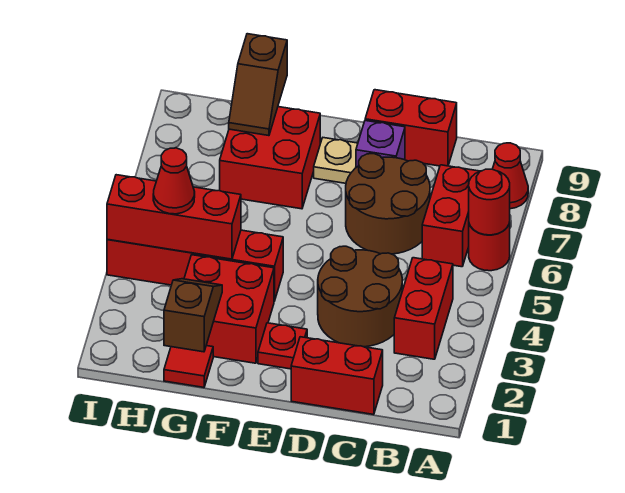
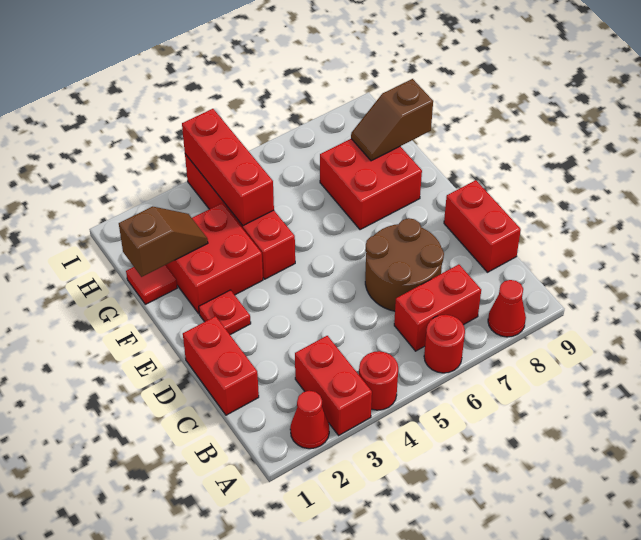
red 1x1 round brick [469,169,510,235] -> red 1x1 round brick moved to [359,351,398,410]
red 1x2 brick [394,258,453,359] -> red 1x2 brick turned to [295,336,372,435]
brown 2x2 round brick [318,246,402,347] -> none
purple 1x1 brick [356,121,405,167] -> none
tan 1x1 plate [314,138,358,183] -> none
red 1x1 cone [153,148,195,214] -> red 1x1 cone moved to [290,391,329,449]

